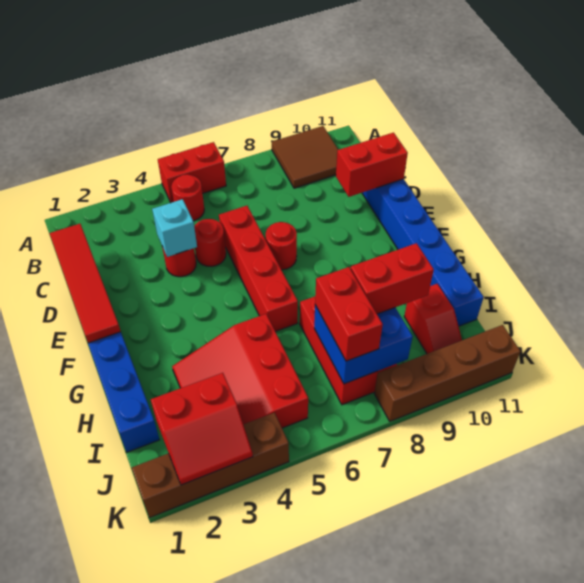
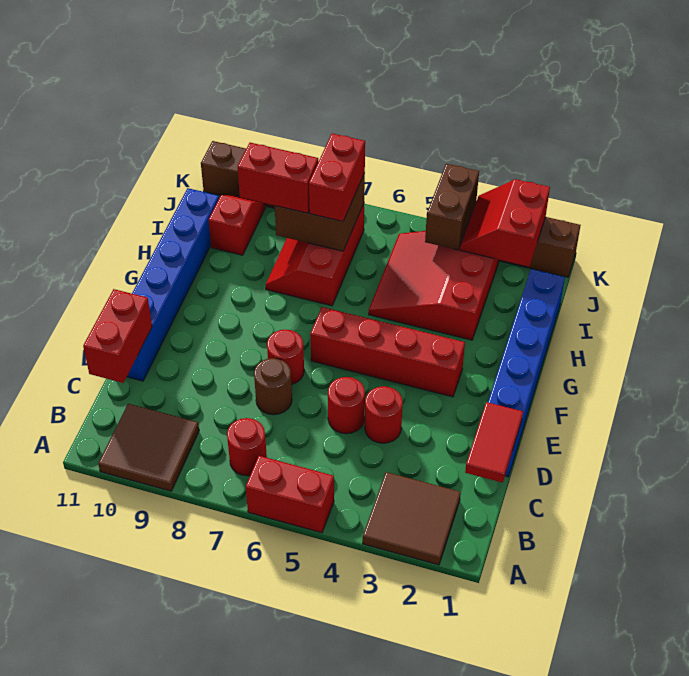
none -> brown 2x2 tile [363,472,461,565]
red 1x1 round brick [171,174,204,221] -> red 1x1 round brick moved to [227,418,267,476]
red 1x4 tile [50,224,121,343] -> red 1x2 tile [465,402,523,483]
cyan 1x1 brick [152,199,197,257] -> none
red 1x4 brick [219,206,298,332] -> red 1x4 brick turned to [310,307,465,397]
none -> brown 1x1 round brick [254,358,292,415]
red 1x2 brick [336,133,408,197] -> red 1x2 brick turned to [83,289,152,383]
red 3x3 slope [172,314,308,428] -> red 3x3 slope turned to [369,228,499,340]
blue 2x2 brick [314,305,413,384] -> brown 2x2 brick [275,173,365,251]
red 2x2 slope [151,373,253,485] -> red 2x2 slope turned to [460,179,550,267]
none -> brown 1x2 brick [425,164,479,250]

